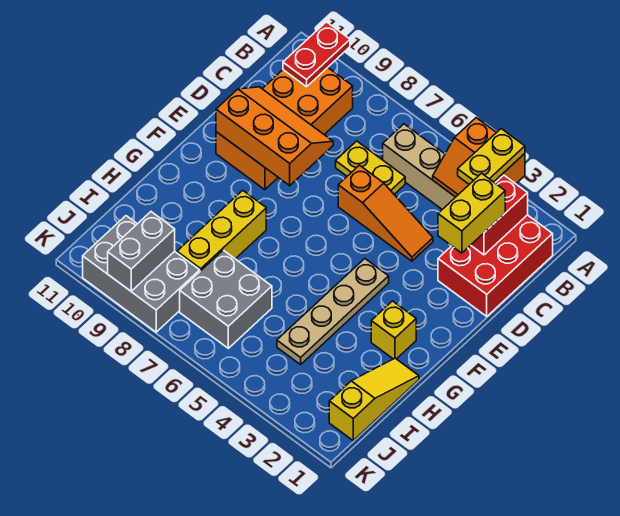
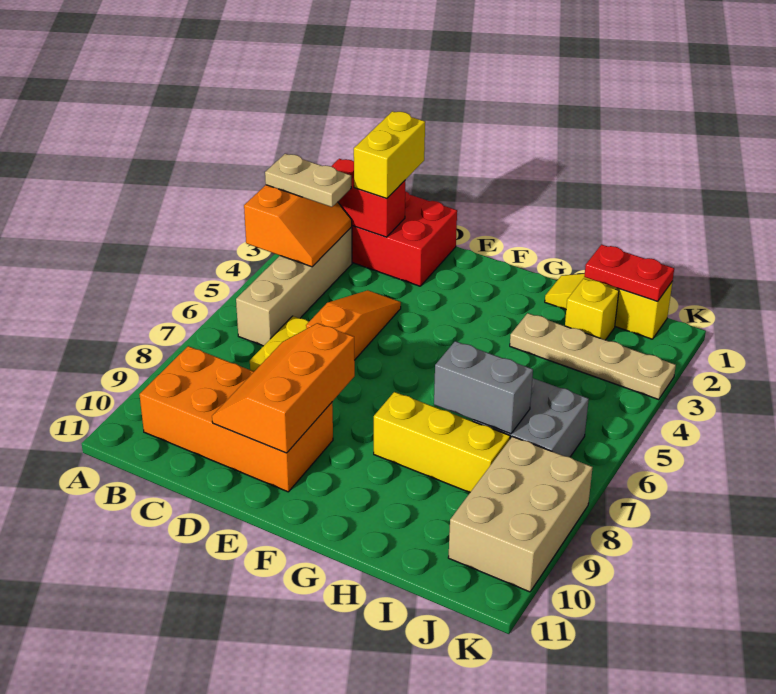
yellow 1x2 plate [458,129,525,184] -> tan 1x2 plate [265,154,351,207]
red 1x2 plate [283,22,350,87] -> red 1x2 plate moved to [584,245,674,302]
yellow 1x2 brick [438,173,505,253] -> yellow 1x2 brick turned to [354,111,425,198]
tan 1x4 plate [277,259,389,365] -> tan 1x4 plate moved to [510,313,676,400]
yellow 1x1 brick [371,301,416,359] -> yellow 1x1 brick moved to [565,279,619,340]
grey 2x3 brick [83,216,200,332] -> tan 2x3 brick [448,436,593,592]
grey 1x2 brick [108,212,175,291] -> grey 1x2 brick moved to [434,341,533,434]

